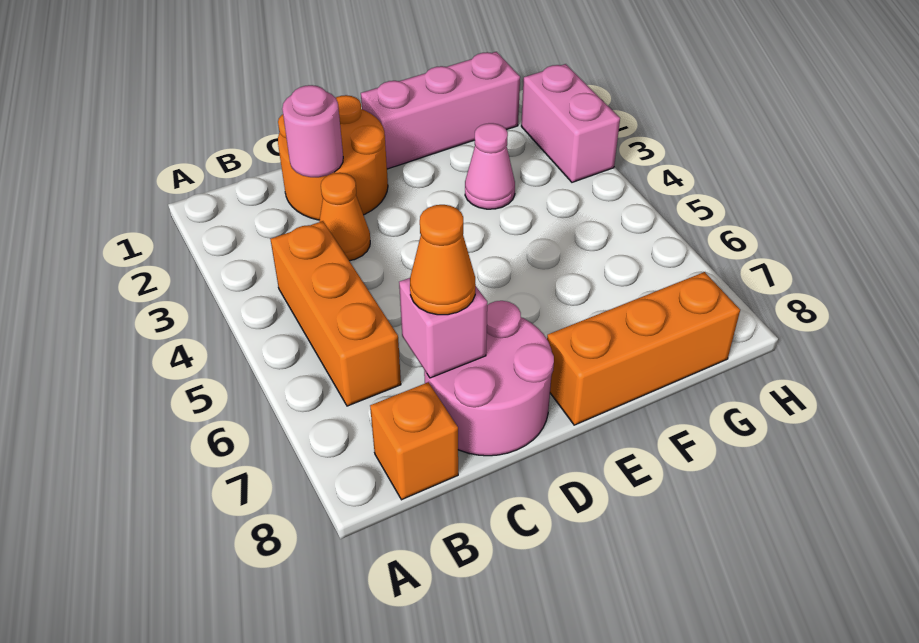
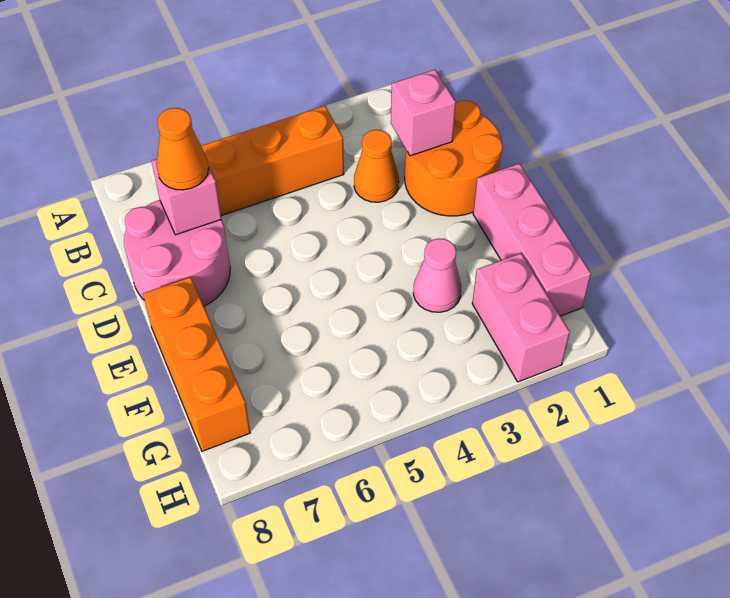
orange 1x1 brick [370,382,458,500] -> none
pink 1x1 round brick [282,85,343,177] -> pink 1x1 brick [391,70,456,156]
pink 1x2 brick [521,64,620,182] -> pink 1x2 brick turned to [472,253,570,382]

